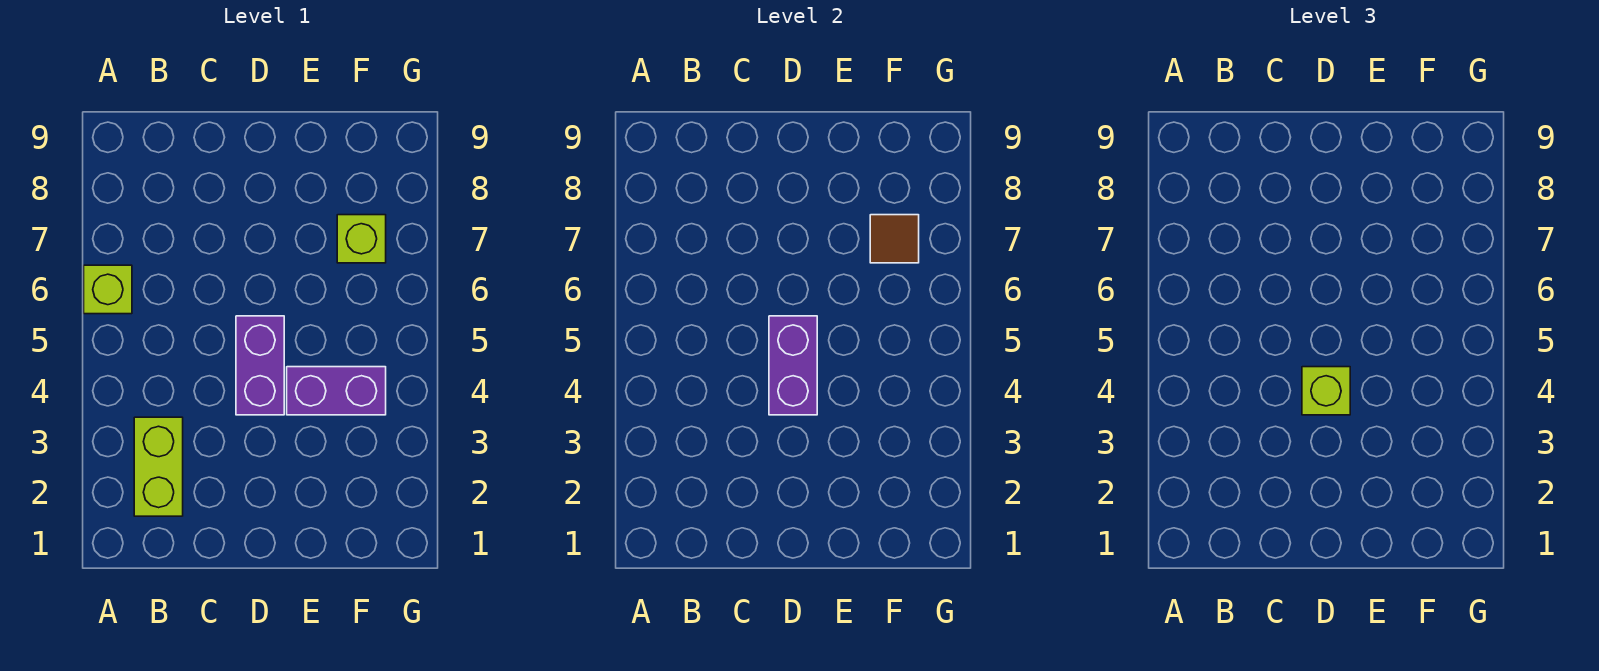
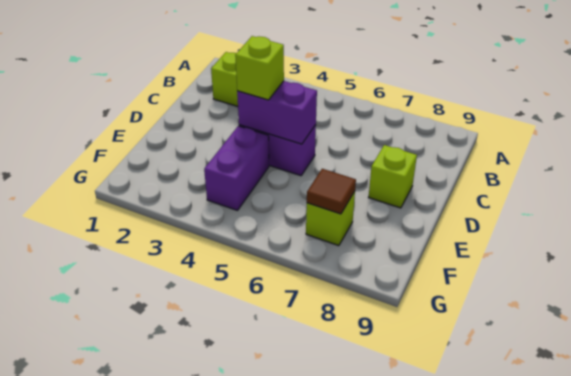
lime 1x1 brick [84,265,132,314] -> lime 1x1 brick moved to [369,145,417,208]

